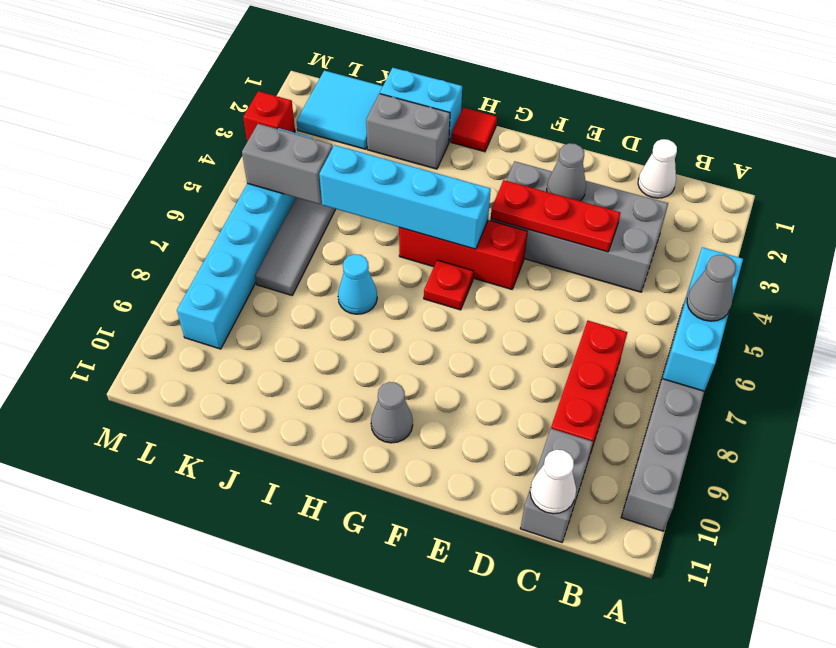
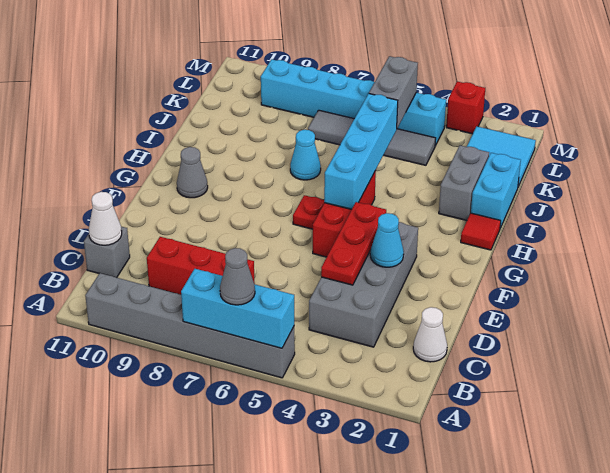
grey 1x2 brick [520,429,593,542] -> grey 1x1 brick [84,227,130,278]
grey 1x1 cone [547,143,586,201] -> cyan 1x1 cone [370,213,404,267]

